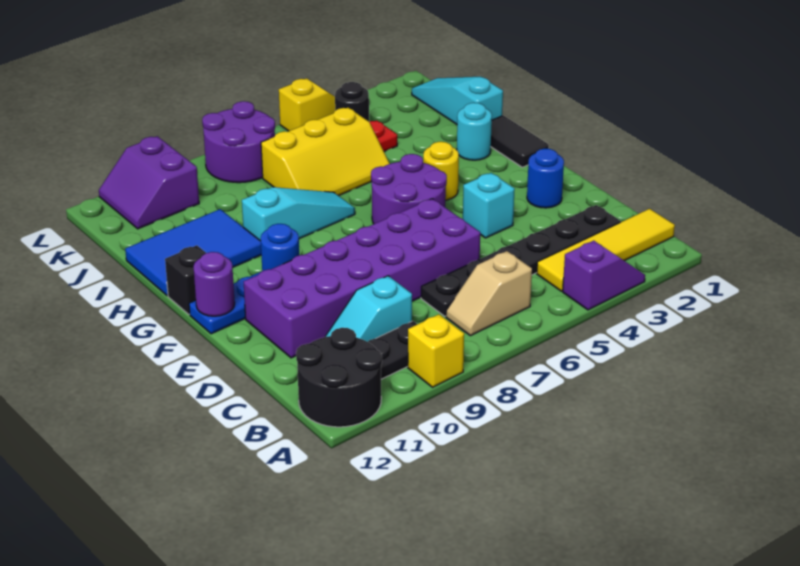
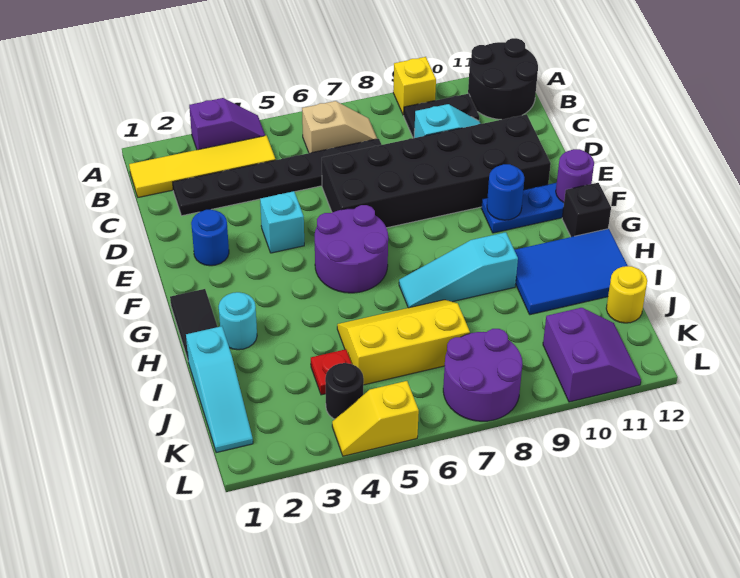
purple 1x2 slope [563,241,645,310] -> purple 1x2 slope turned to [189,98,265,150]
purple 2x6 brick [244,199,480,358] -> black 2x6 brick [322,114,551,228]
yellow 1x1 round brick [423,142,459,200] -> yellow 1x1 round brick moved to [606,266,647,323]

